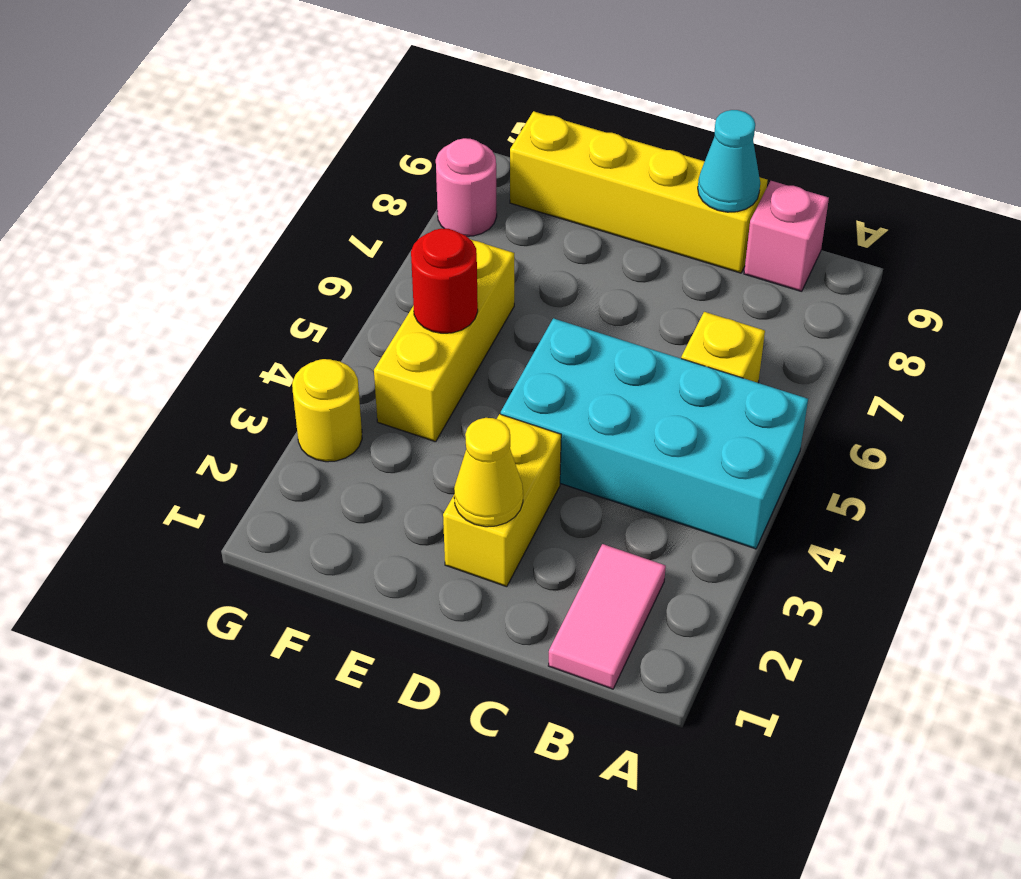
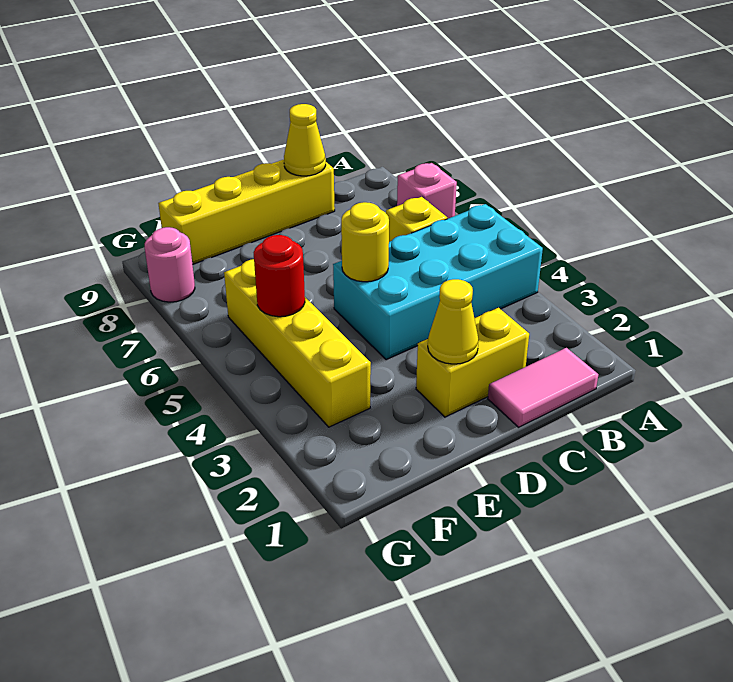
pink 1x2 tile [548,544,666,689] -> pink 1x2 tile turned to [488,348,598,427]
pink 1x1 brick [744,181,829,291] -> pink 1x1 brick moved to [397,163,457,219]
cyan 1x1 cone [698,110,760,212] -> yellow 1x1 cone [284,104,326,176]
yellow 1x2 brick [443,414,561,587] -> yellow 1x2 brick turned to [416,308,529,417]
yellow 1x3 brick [374,239,514,442] -> yellow 1x4 brick [224,259,371,427]
yellow 1x1 round brick [292,359,362,462] -> yellow 1x1 round brick moved to [341,202,389,282]

